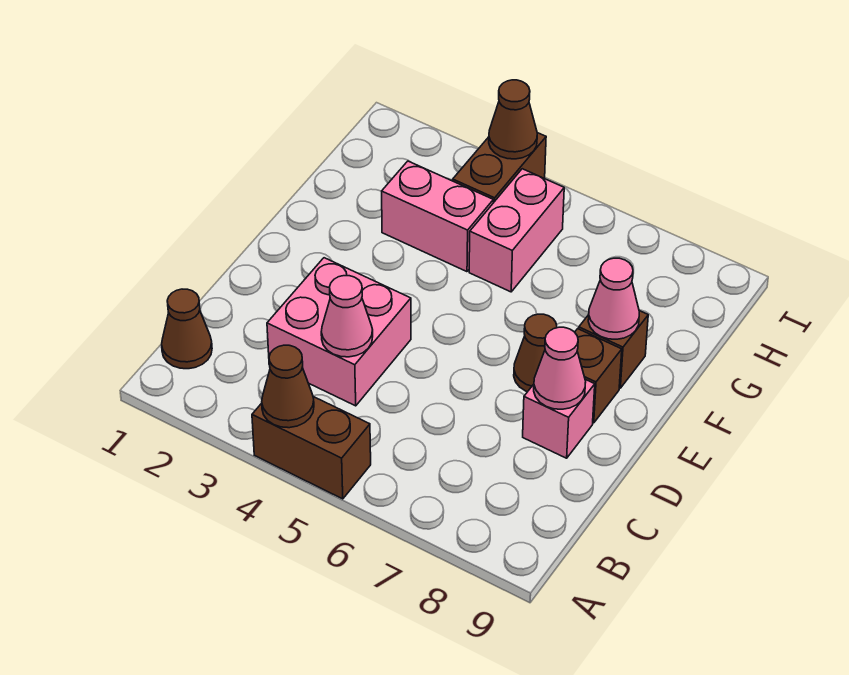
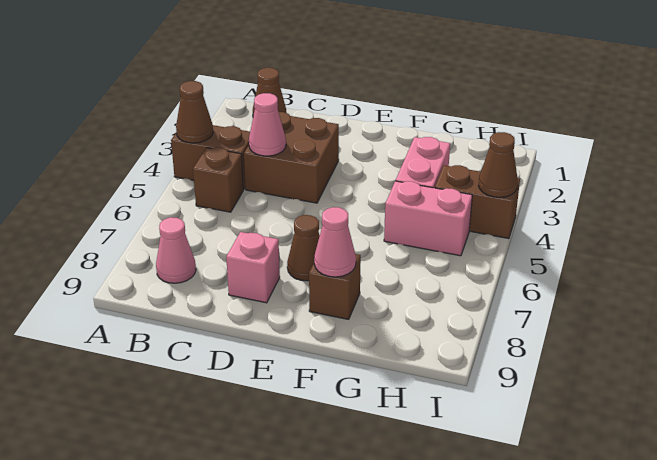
brown 1x2 brick [252,397,371,499] -> brown 1x2 brick turned to [171,125,250,190]
pink 2x2 brick [267,258,411,406] -> brown 2x2 brick [244,112,339,203]
pink 1x1 cone [534,327,586,409] -> pink 1x1 cone moved to [156,217,196,283]
brown 1x1 brick [575,329,622,423] -> brown 1x1 brick moved to [193,147,243,212]

